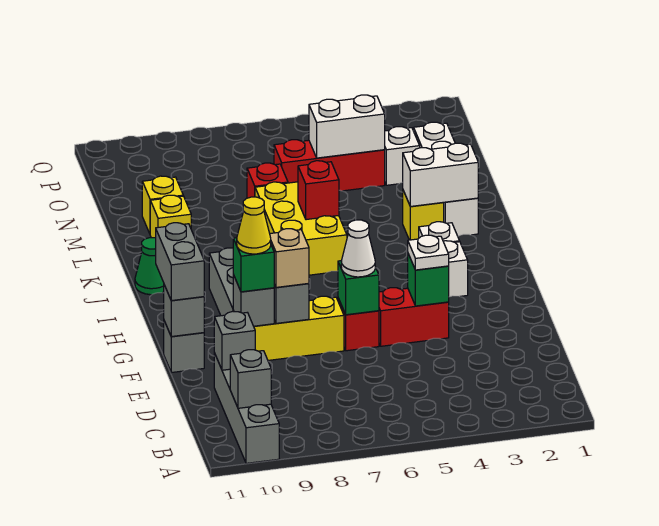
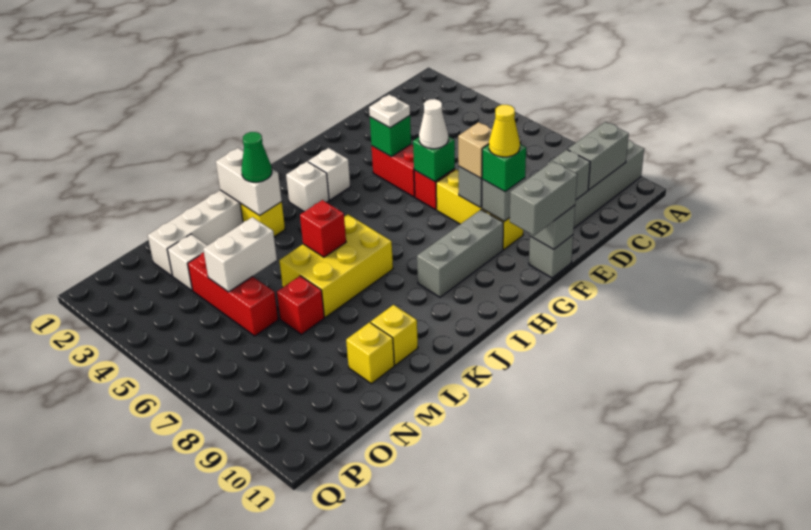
grey 1x1 brick [230,350,271,408] -> grey 1x2 brick [567,122,629,190]
green 1x1 cone [135,238,164,295] -> green 1x1 cone moved to [241,132,272,182]
white 1x2 brick [309,95,385,158] -> white 1x2 brick turned to [203,217,277,292]

